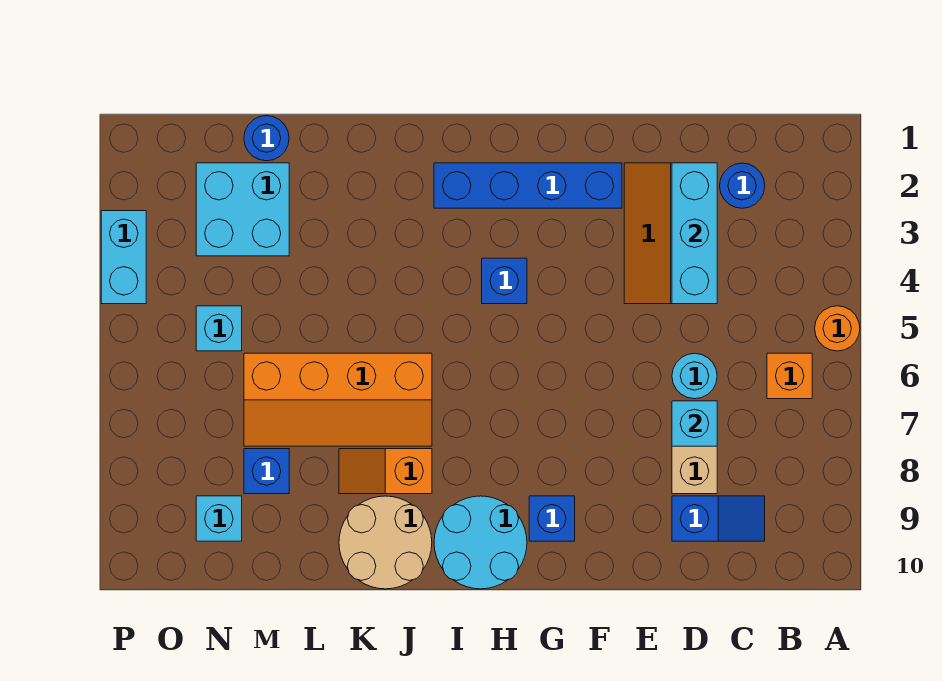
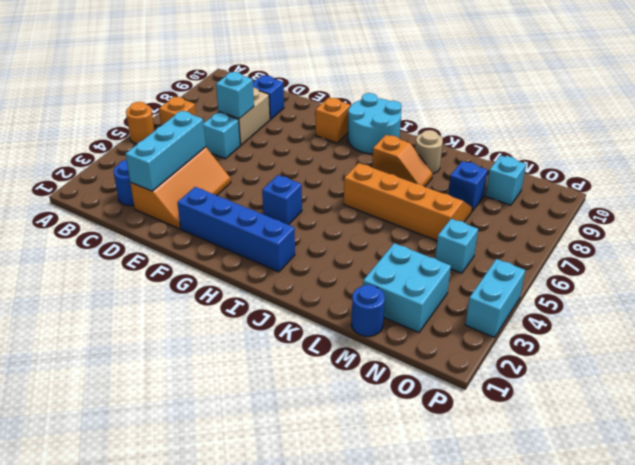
cyan 1x1 round brick [672,353,717,399] -> cyan 1x1 brick [203,112,240,159]
blue 1x1 brick [529,496,575,541] -> orange 1x1 brick [316,98,350,143]
tan 2x2 round brick [339,496,432,589] -> tan 1x1 round brick [415,130,443,174]

